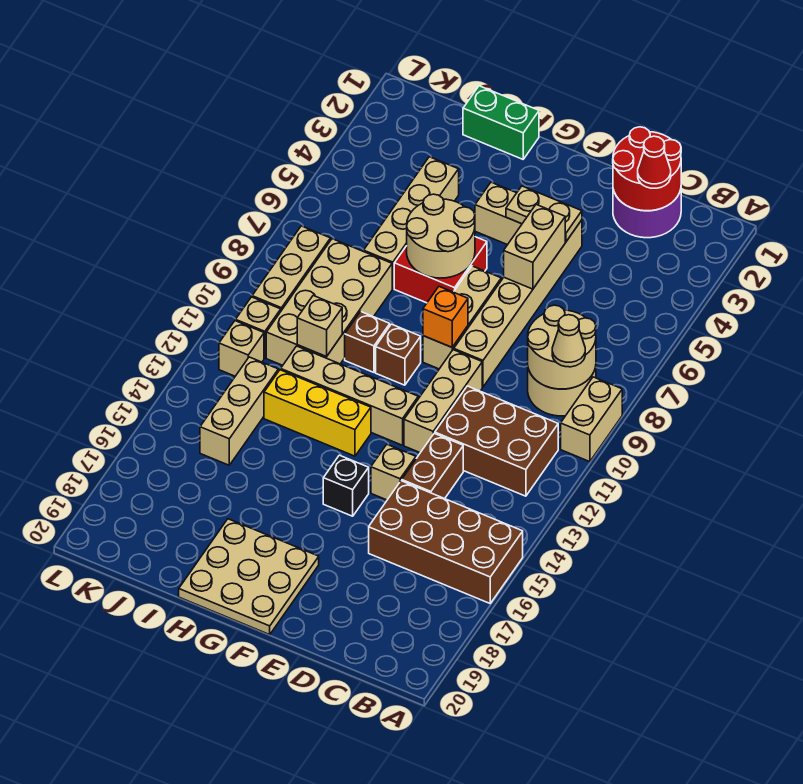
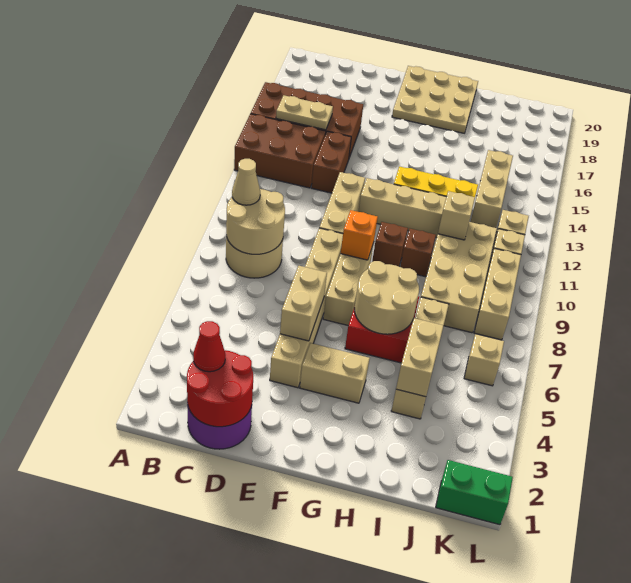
tan 1x2 brick [561,377,622,462] -> tan 1x2 brick moved to [396,318,444,397]
brown 2x3 brick [435,386,558,496] -> brown 2x3 brick moved to [234,114,326,188]
tan 1x2 plate [506,186,582,242] -> tan 1x2 plate moved to [276,95,333,130]
tan 1x1 brick [371,445,416,500] -> tan 1x1 brick moved to [464,334,504,386]
black 1x1 brick [323,455,369,516] -> none
green 1x2 brick [463,86,539,159] -> green 1x2 brick moved to [436,460,513,525]

